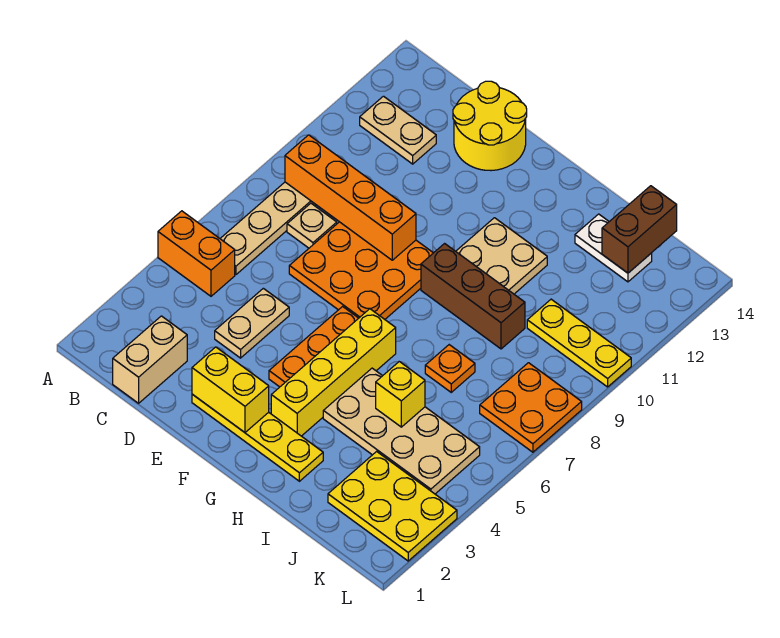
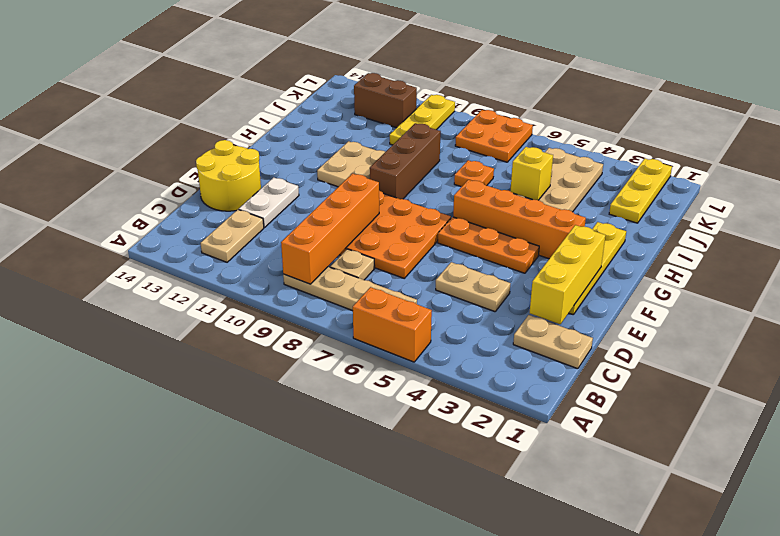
orange 1x2 brick [158,211,235,296] -> orange 1x2 brick turned to [353,287,432,362]
tan 1x2 brick [113,316,187,403] -> tan 1x2 plate [513,315,593,369]
yellow 1x2 brick [192,347,269,432] -> yellow 1x3 brick [530,225,605,324]
yellow 1x4 brick [271,309,396,436] -> orange 1x4 brick [453,180,586,259]
white 1x2 plate [575,214,652,282] -> white 1x2 plate moved to [239,177,299,227]
yellow 2x3 plate [328,452,457,561] -> yellow 1x3 plate [609,159,672,223]
brown 1x2 brick [602,186,677,273] -> brown 1x2 brick moved to [354,73,417,128]

